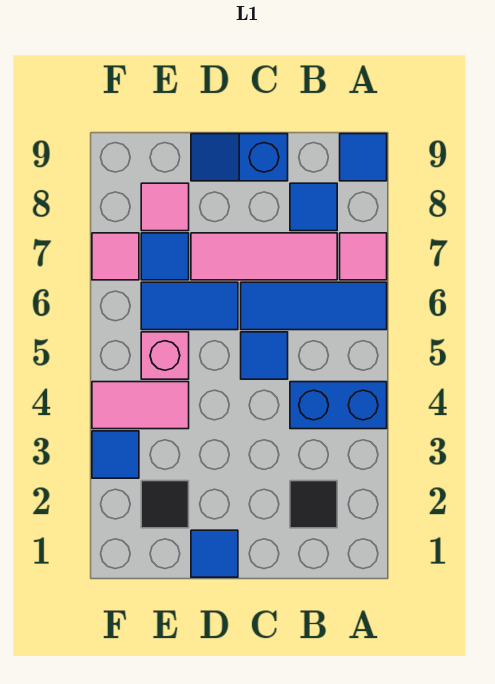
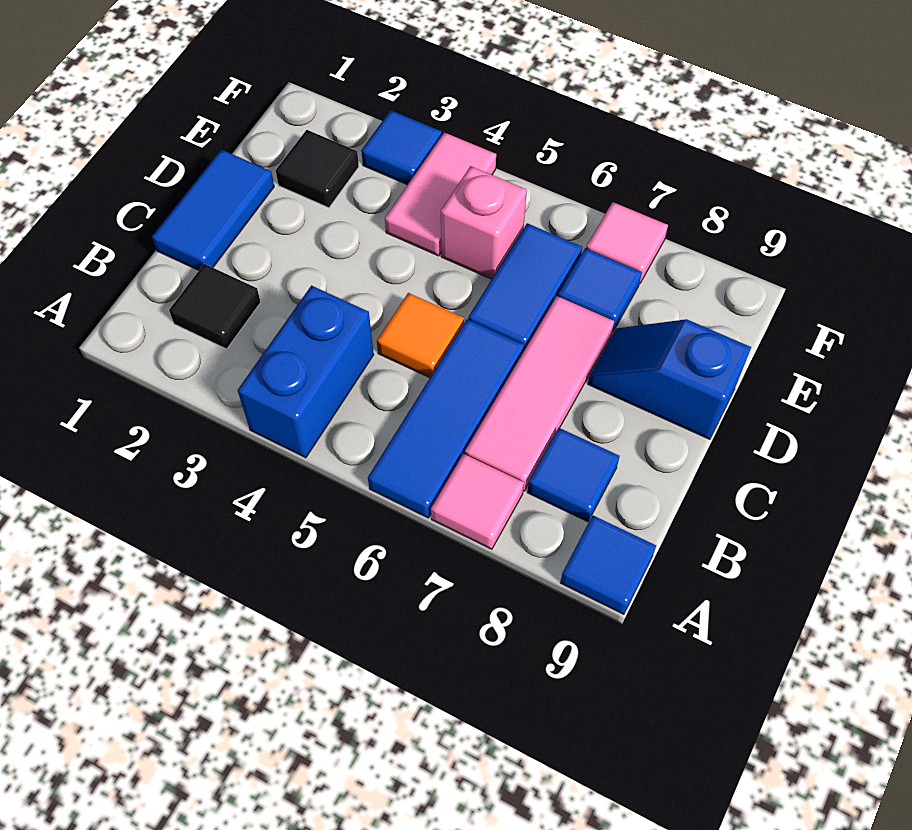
blue 1x1 tile [241,332,288,379] -> orange 1x1 tile [377,293,464,378]
blue 1x2 slope [191,134,288,181] -> blue 1x2 slope turned to [588,319,751,439]
blue 1x1 tile [191,530,238,577] -> blue 1x2 tile [152,150,274,270]
pink 1x1 tile [141,183,189,231] -> none

